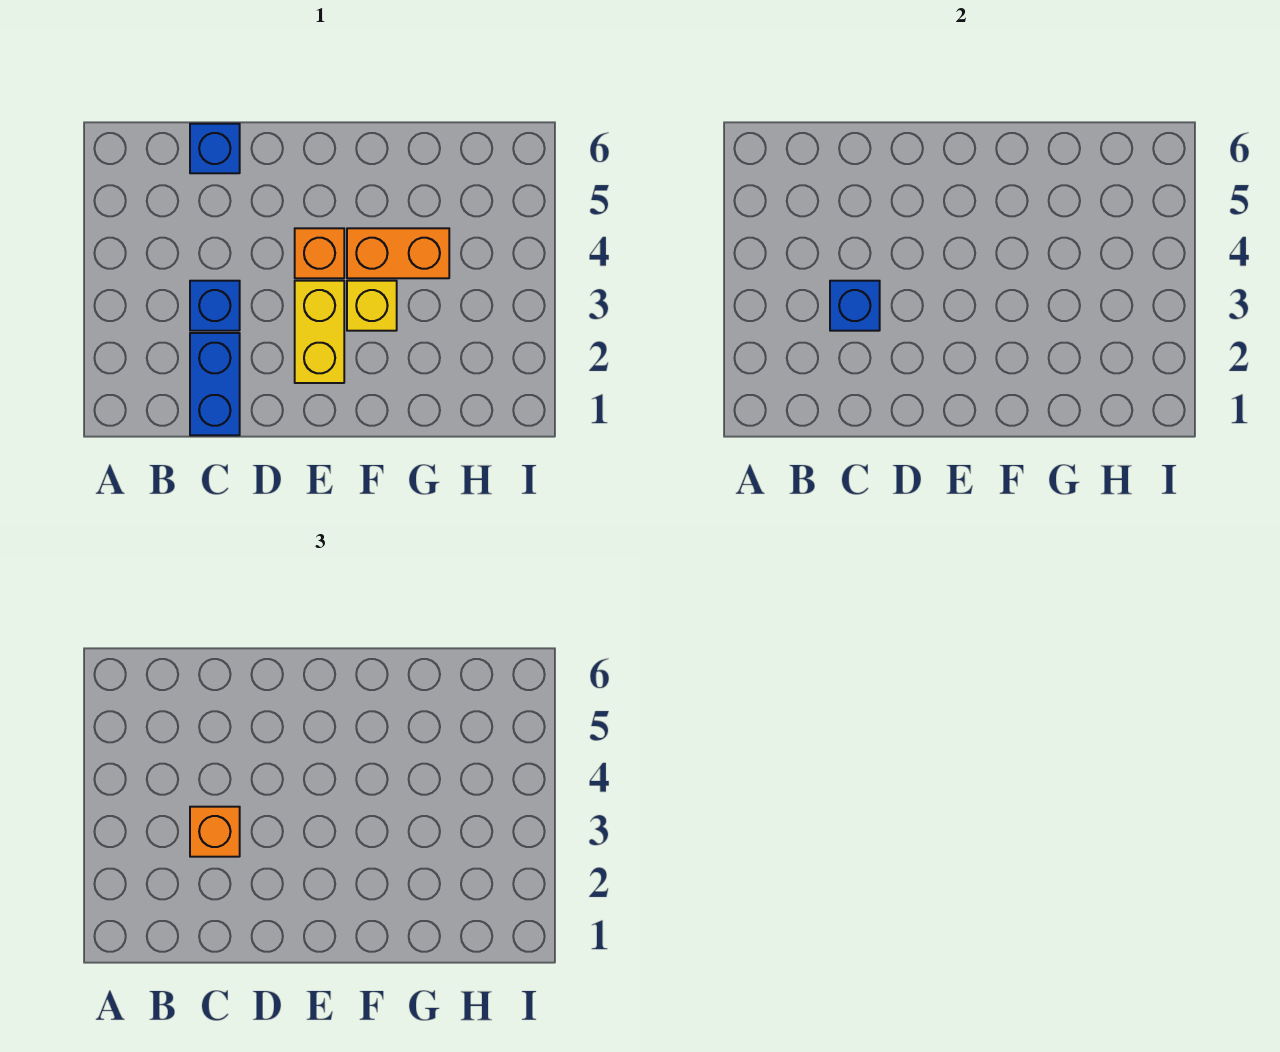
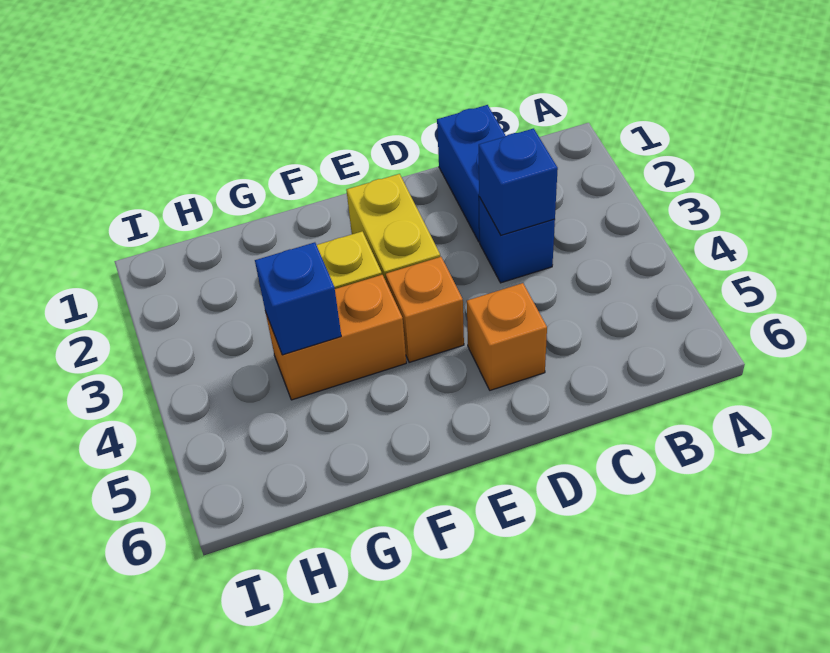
orange 1x1 brick [190,807,240,857] -> orange 1x1 brick moved to [467,283,547,390]
blue 1x1 brick [190,124,240,173] -> blue 1x1 brick moved to [255,242,341,355]

